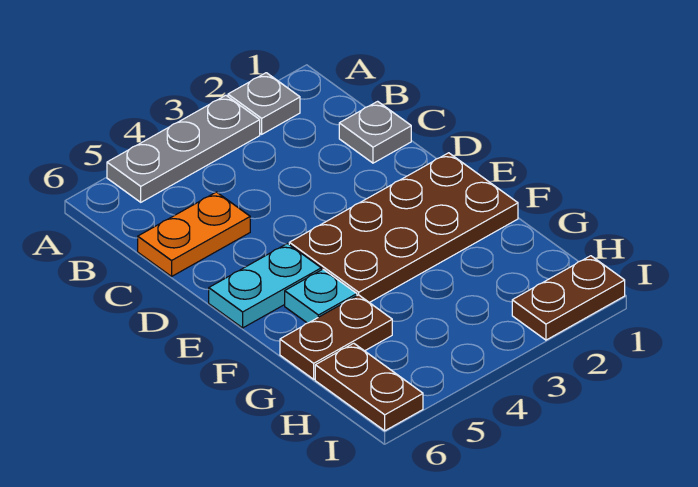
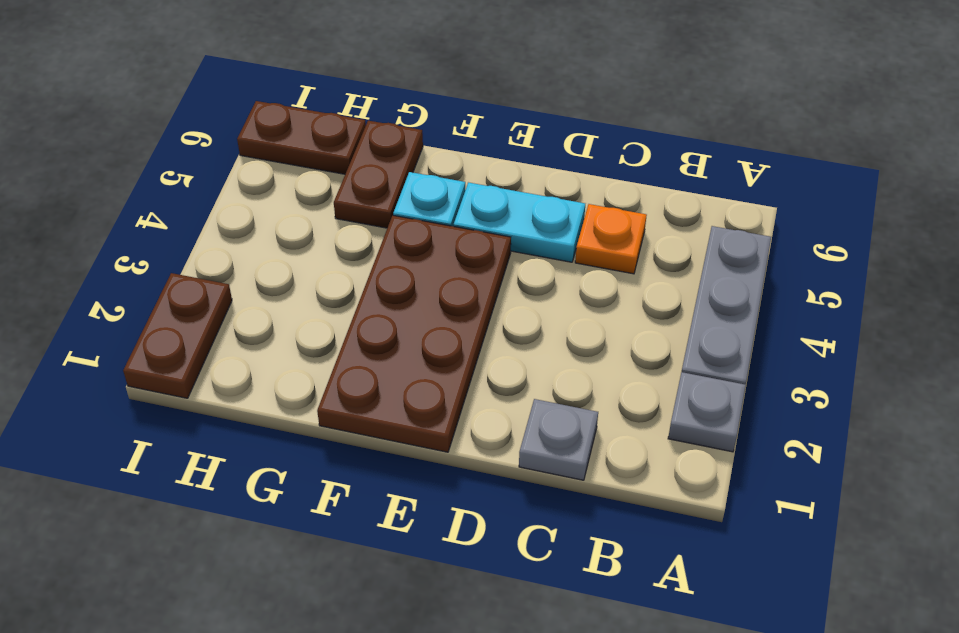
orange 1x2 plate [138,192,250,276] -> orange 1x1 plate [575,204,647,274]
cyan 1x2 plate [209,244,321,328] -> cyan 1x2 plate turned to [454,182,585,262]

